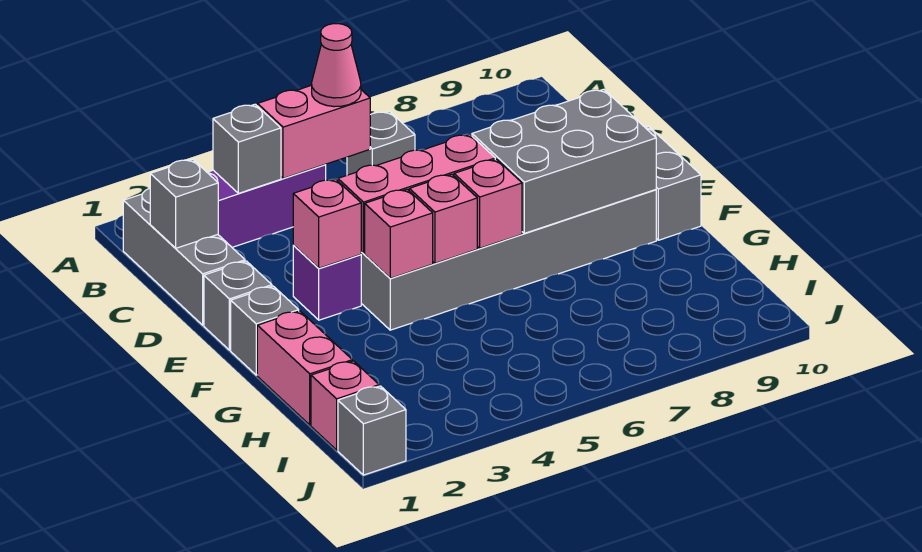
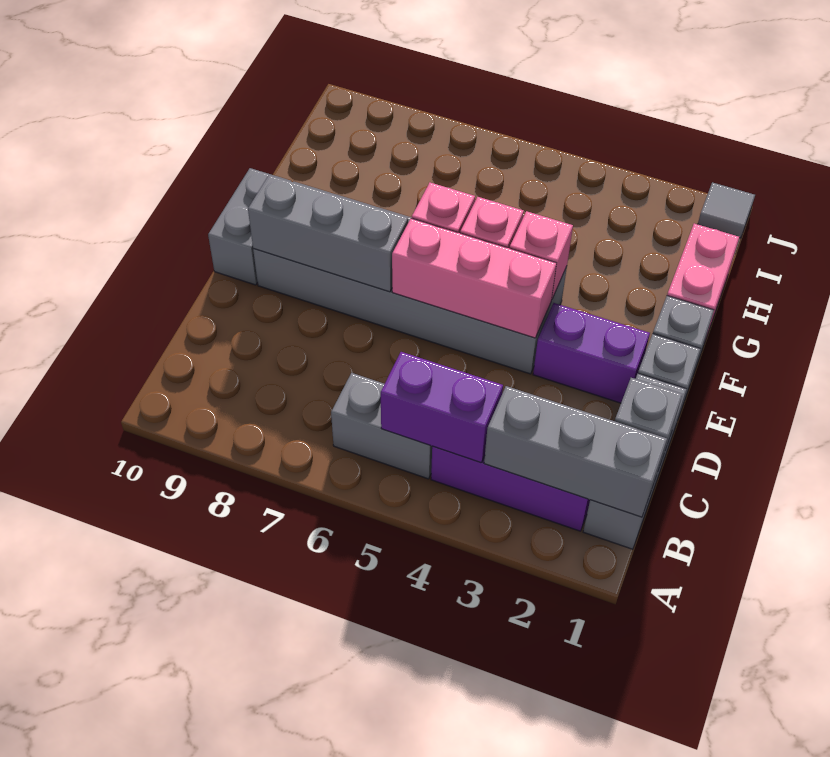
grey 1x1 brick [213,104,281,193] -> grey 1x3 brick [484,386,667,517]
pink 1x2 brick [258,85,370,178] -> purple 1x2 brick [381,352,503,463]
pink 1x1 cone [312,24,361,107] -> none
grey 1x1 brick [347,111,415,175] -> grey 1x2 brick [331,373,432,479]
purple 1x1 brick [293,245,361,320] -> purple 1x2 brick [533,303,650,403]
pink 1x1 brick [293,179,361,268] -> none
grey 2x3 brick [472,89,656,233] -> grey 1x3 brick [248,175,408,292]
pink 1x1 brick [311,361,379,450] -> none
grey 1x1 brick [338,386,406,475] -> grey 1x1 tile [698,182,755,238]

